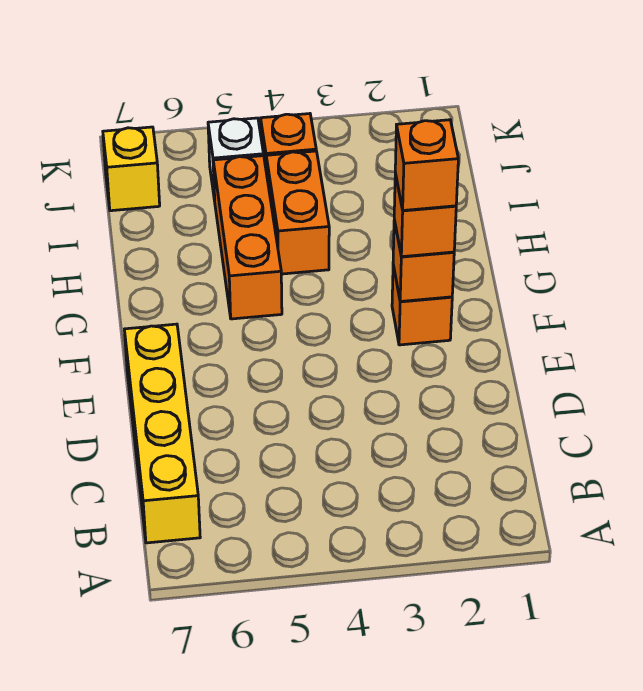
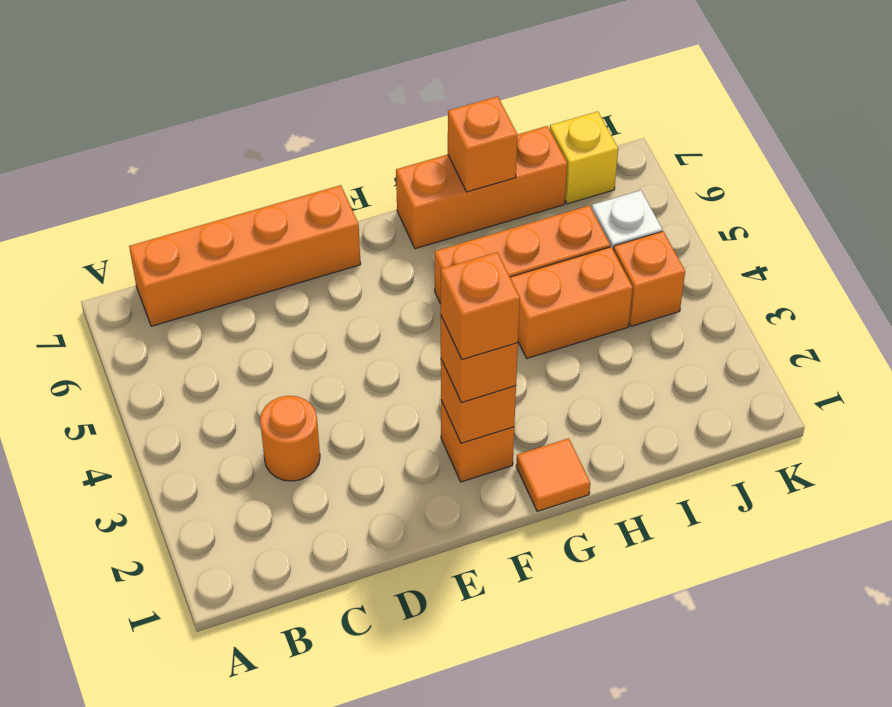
yellow 1x4 brick [124,324,200,543] -> orange 1x4 brick [129,185,361,326]
none -> orange 1x1 round brick [260,396,320,481]
none -> orange 1x1 tile [516,438,590,511]
none -> orange 1x3 brick [396,126,567,249]
none -> orange 1x1 brick [448,96,518,192]

